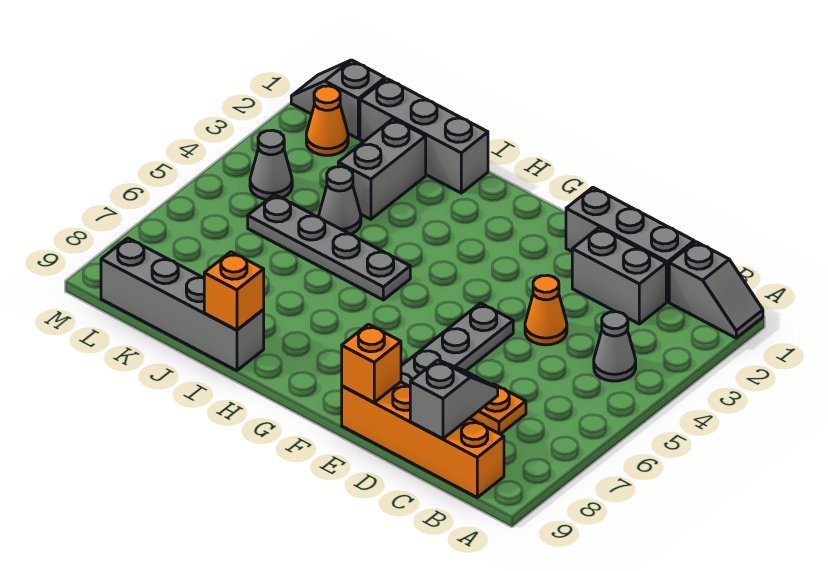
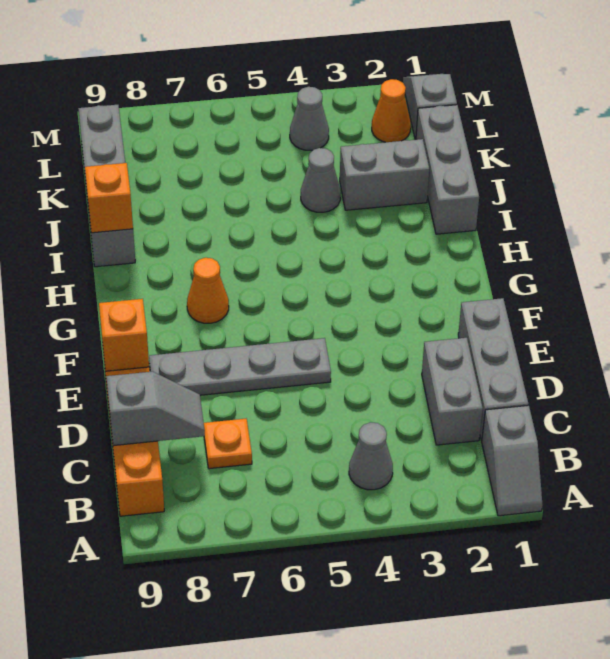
orange 1x1 cone [525,275,567,345] -> orange 1x1 cone moved to [187,258,229,323]
grey 1x4 plate [248,194,410,300] -> none

